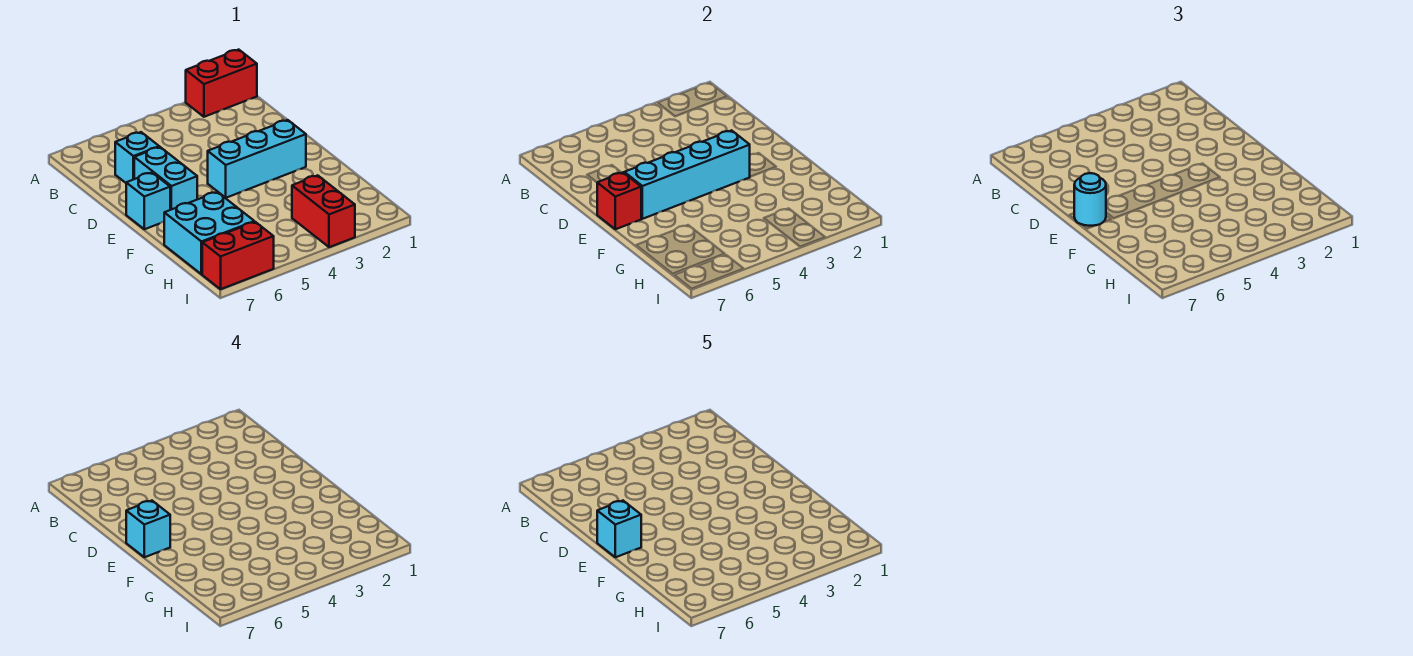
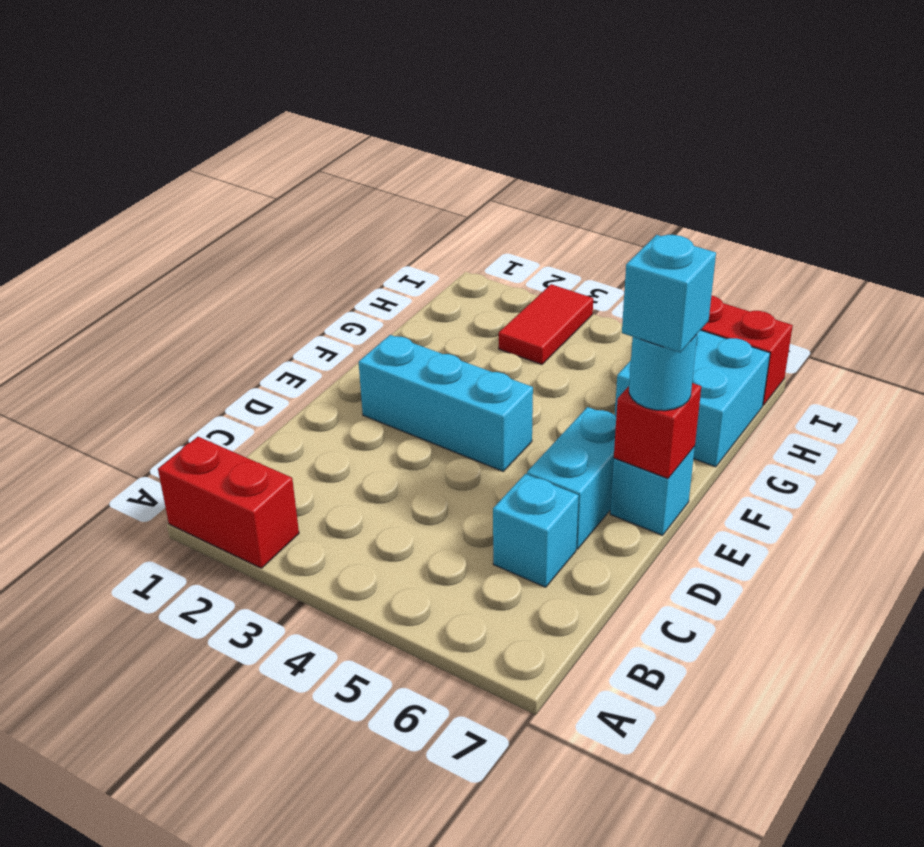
cyan 1x4 brick [624,130,750,219] -> none
cyan 1x1 brick [597,501,641,557] -> none
red 1x2 brick [292,175,355,247] -> red 1x2 tile [499,284,593,365]

